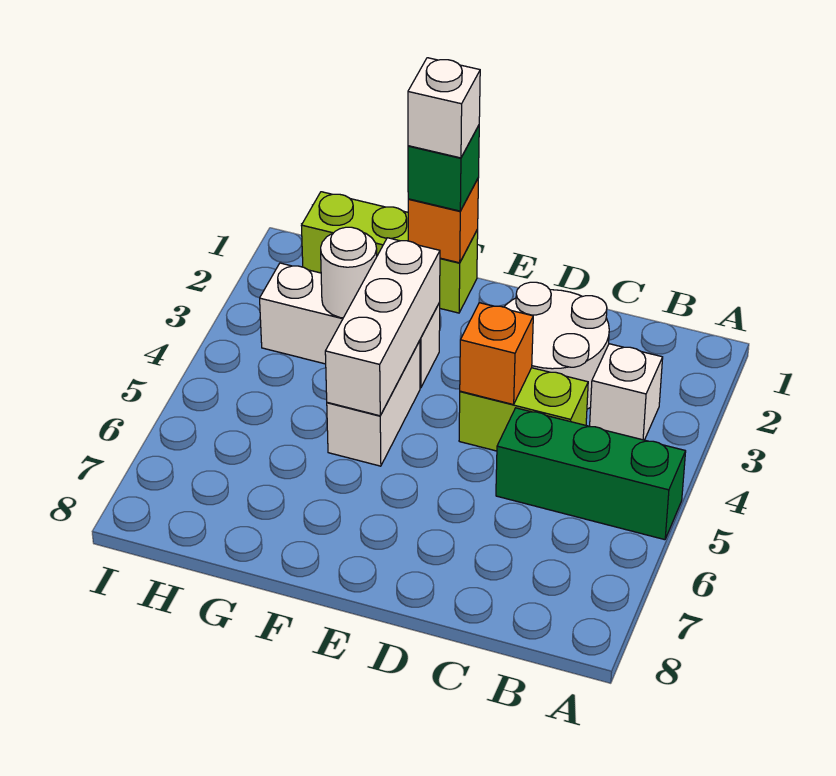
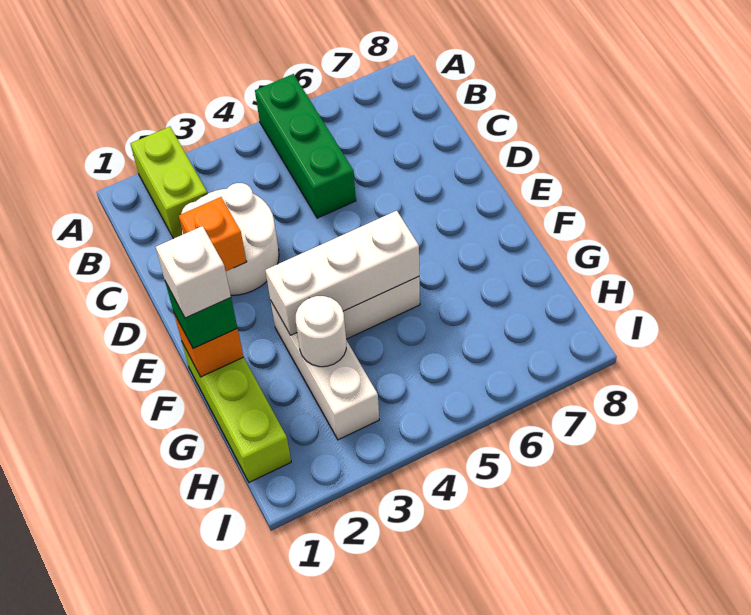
white 1x1 brick [590,344,663,440] -> none
lime 1x2 brick [459,368,588,451] -> lime 1x2 brick moved to [130,127,207,239]
orange 1x1 brick [460,303,533,405] -> orange 1x1 brick moved to [179,197,247,271]

